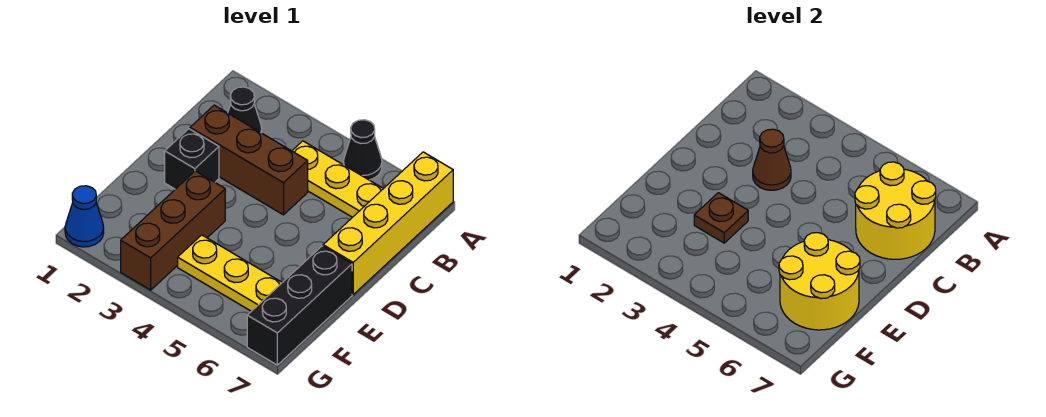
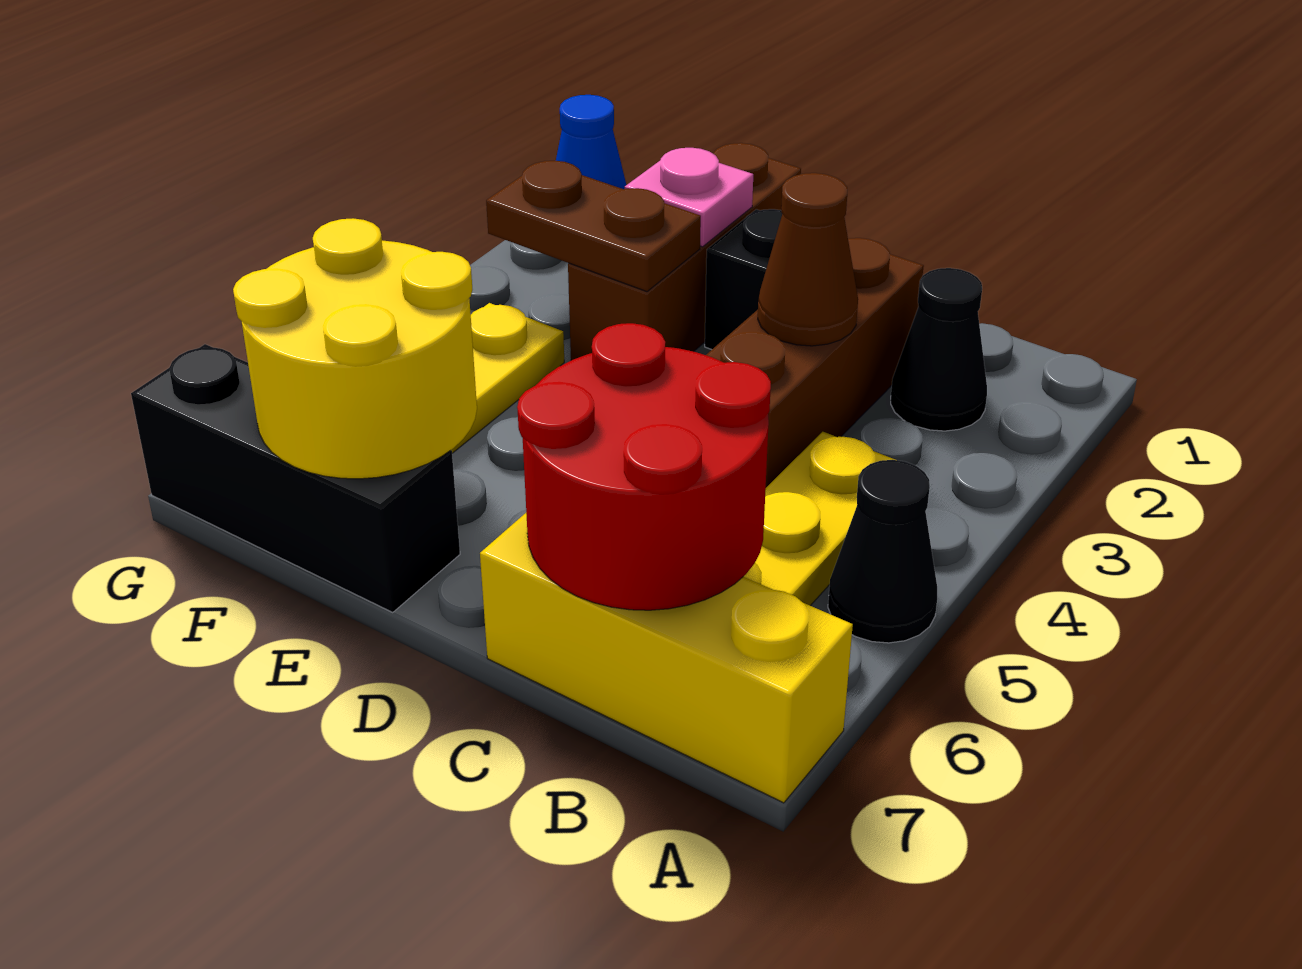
yellow 1x4 brick [323,152,453,294] -> yellow 1x3 brick [480,513,853,803]
yellow 2x2 round brick [855,162,936,259] -> red 2x2 round brick [517,323,771,610]
none -> pink 1x1 plate [625,148,753,247]
brown 1x3 brick [121,171,225,290] -> brown 1x3 brick turned to [568,143,801,360]
brown 1x1 plate [694,193,748,243] -> brown 1x2 plate [486,161,701,292]

